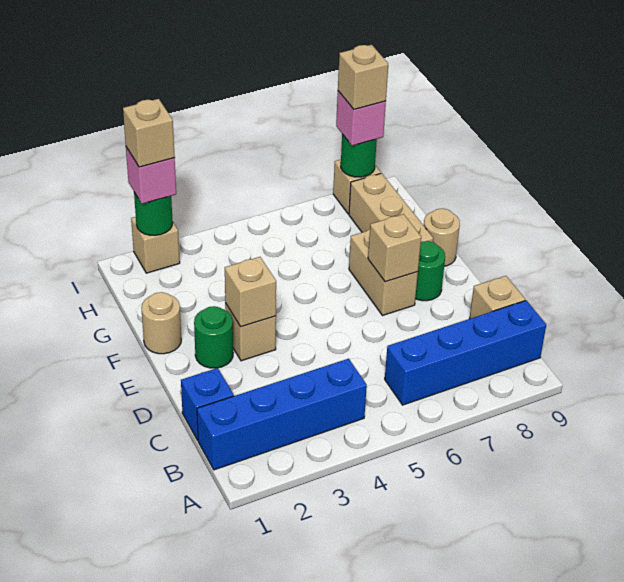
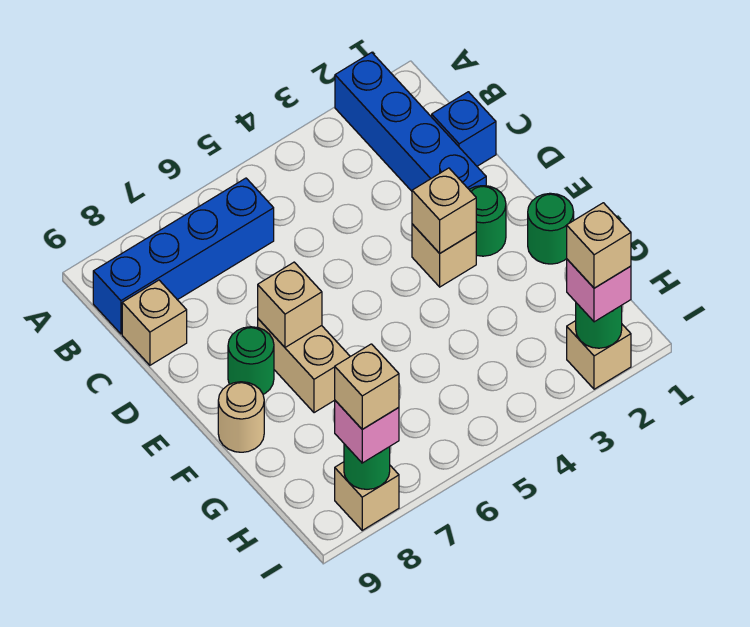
blue 1x4 brick [197,359,367,470] -> blue 1x4 brick turned to [335,52,486,191]
tan 1x1 round brick [141,292,181,354] -> green 1x1 round brick [528,193,574,264]
tan 1x3 brick [349,173,433,242] -> none

